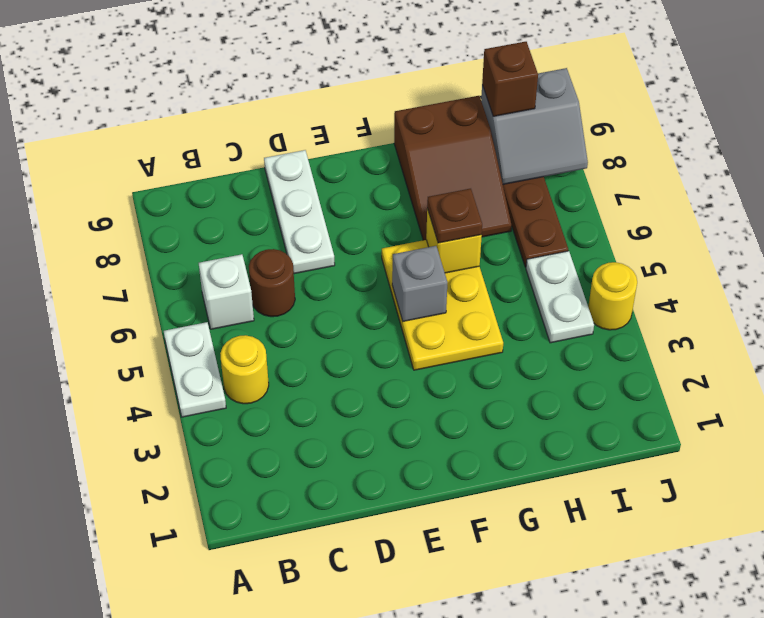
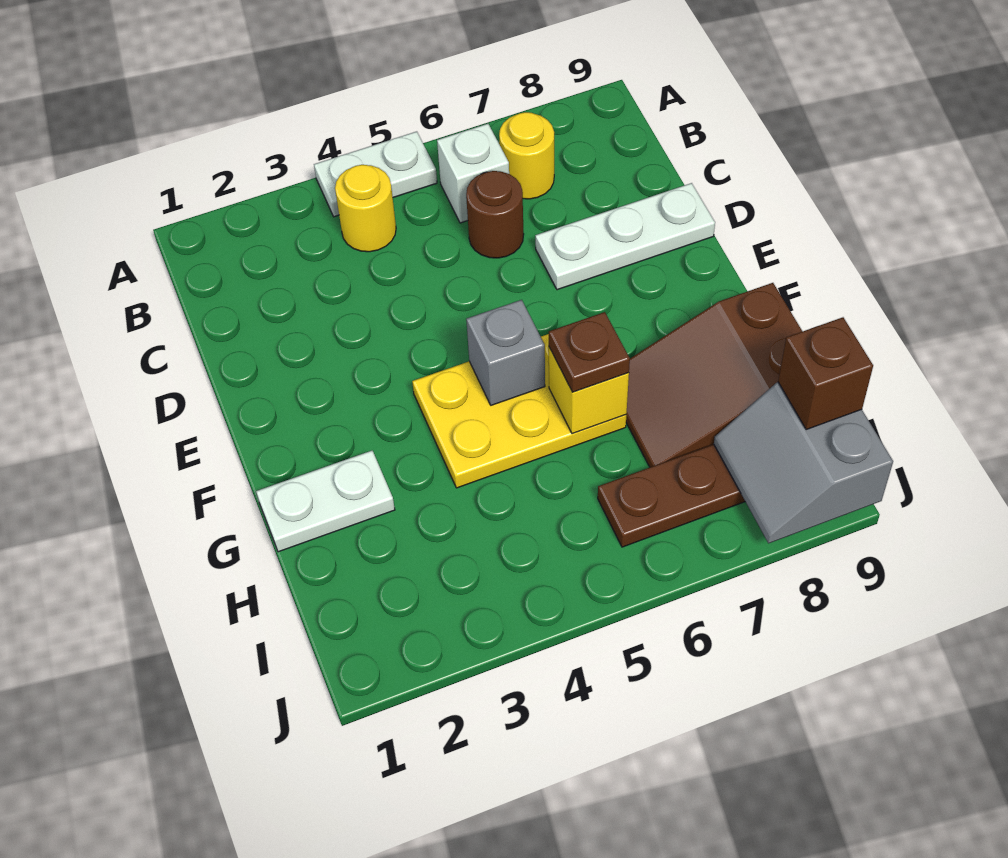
white 1x2 plate [526,251,594,343] -> white 1x2 plate moved to [256,451,395,552]
yellow 1x1 round brick [588,262,637,330] -> yellow 1x1 round brick moved to [499,112,554,199]

